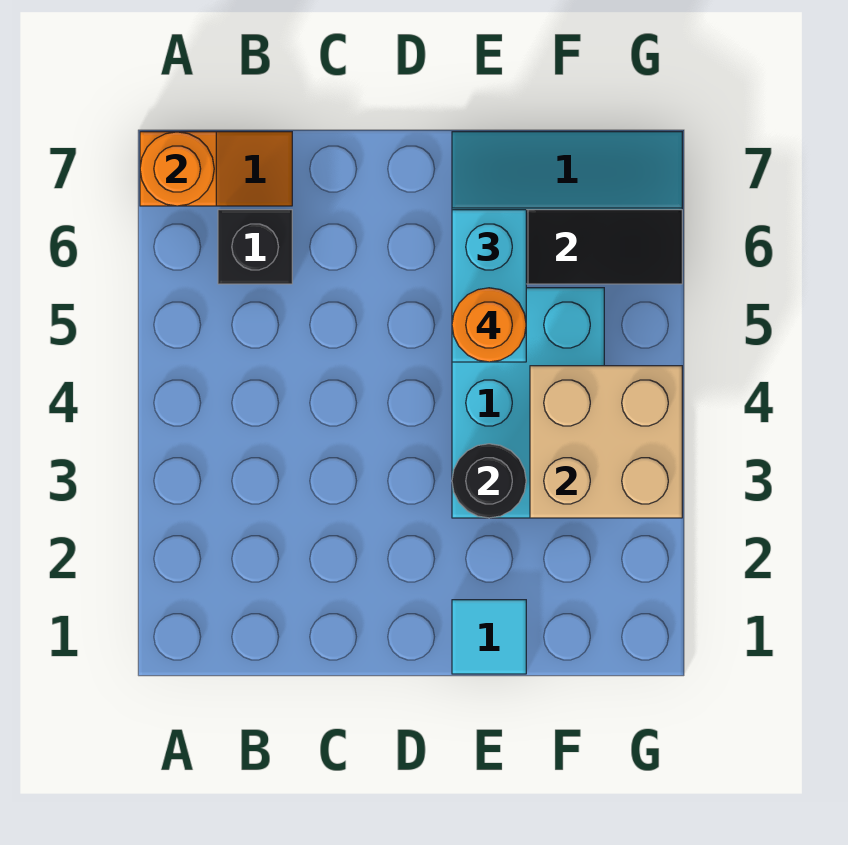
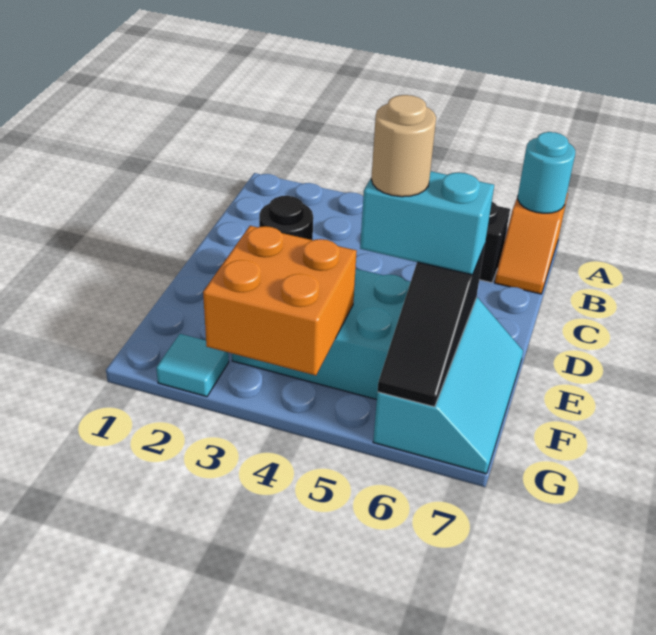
orange 1x1 round brick [140,132,214,206] -> cyan 1x1 round brick [518,132,575,213]
cyan 1x1 tile [452,600,526,674] -> cyan 1x1 tile moved to [156,334,229,397]
orange 1x1 round brick [452,288,526,362] -> tan 1x1 round brick [371,95,436,197]
tan 2x2 brick [530,366,682,518] -> orange 2x2 brick [203,226,357,375]

